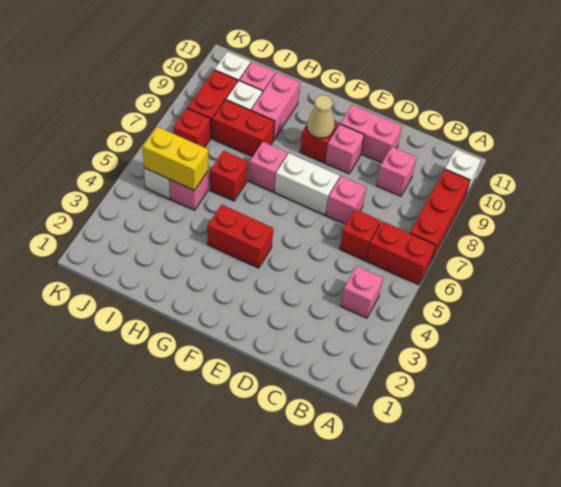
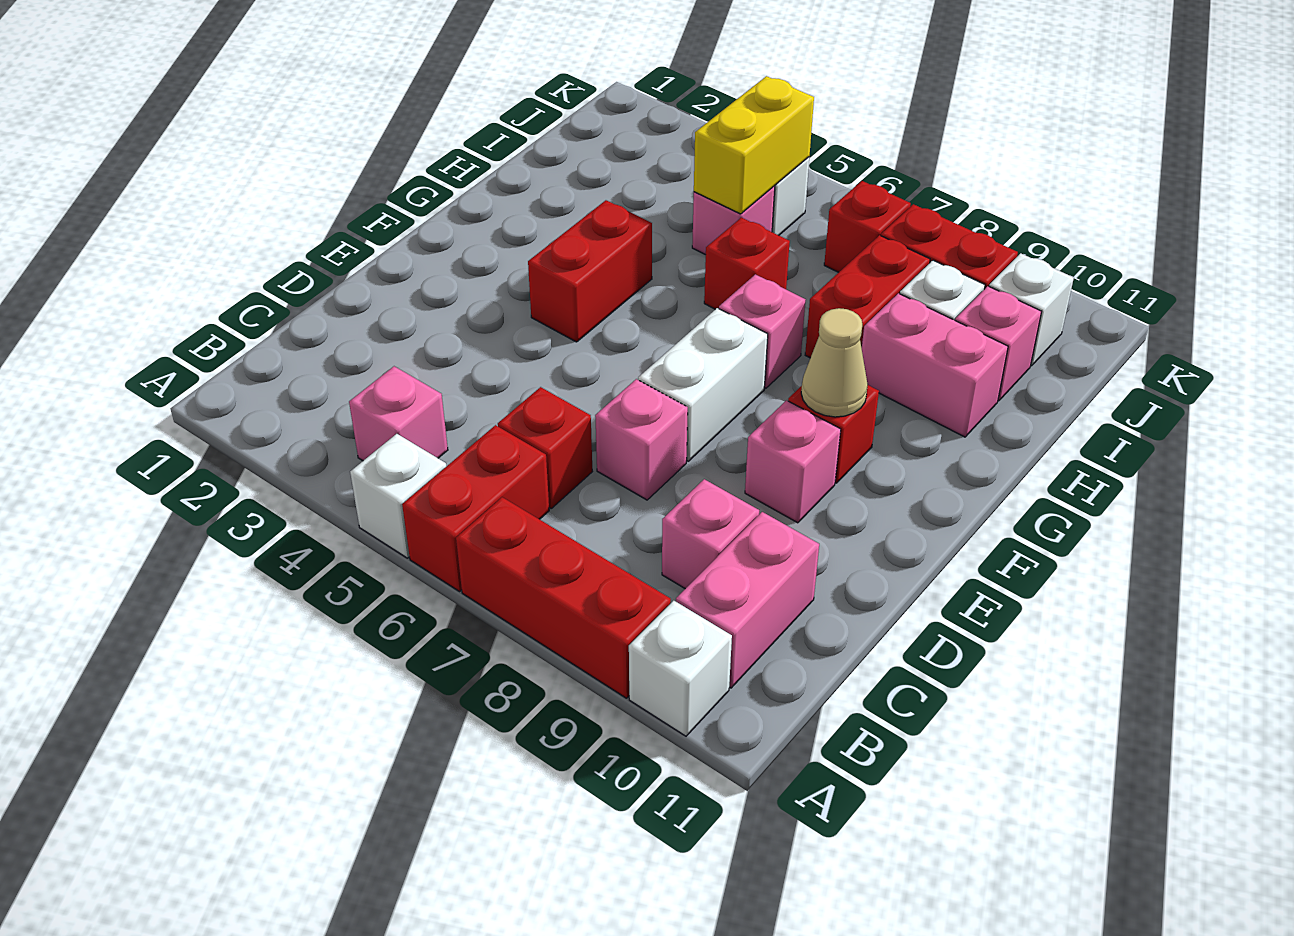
none -> white 1x1 brick [350,434,446,558]
pink 1x2 brick [340,105,402,163] -> pink 1x2 brick moved to [676,512,819,688]

